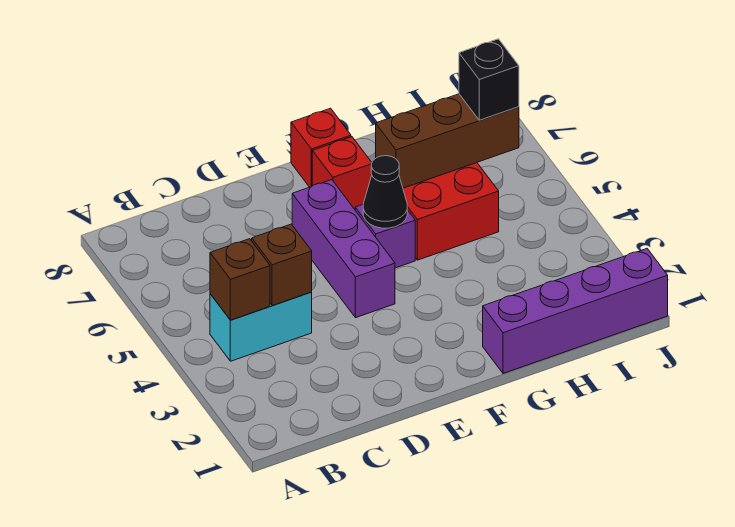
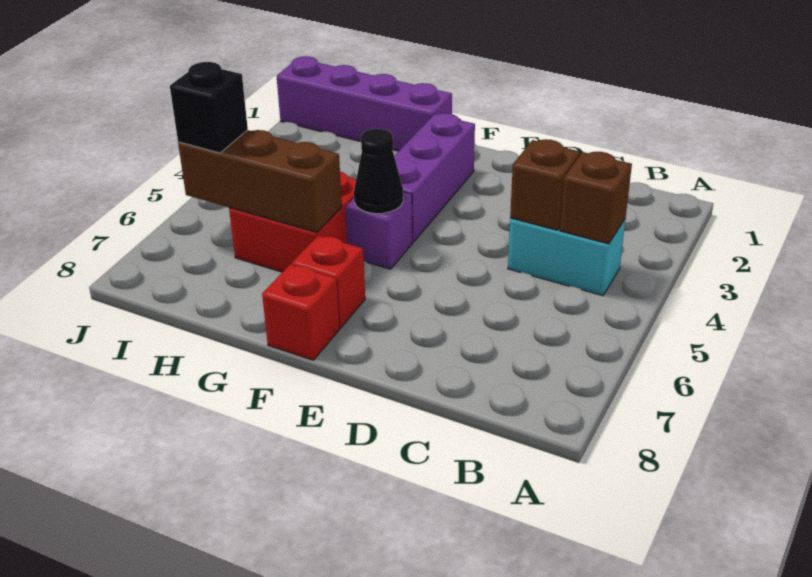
purple 1x3 brick [292,180,395,318] -> purple 1x3 brick moved to [394,113,475,242]

